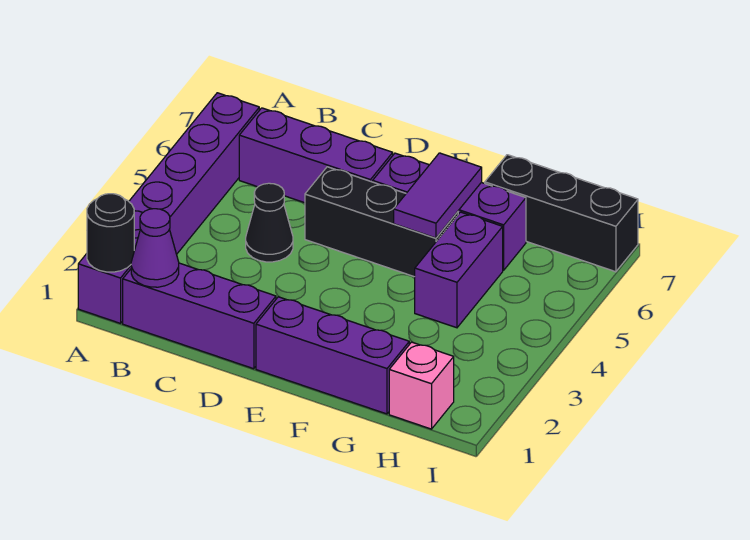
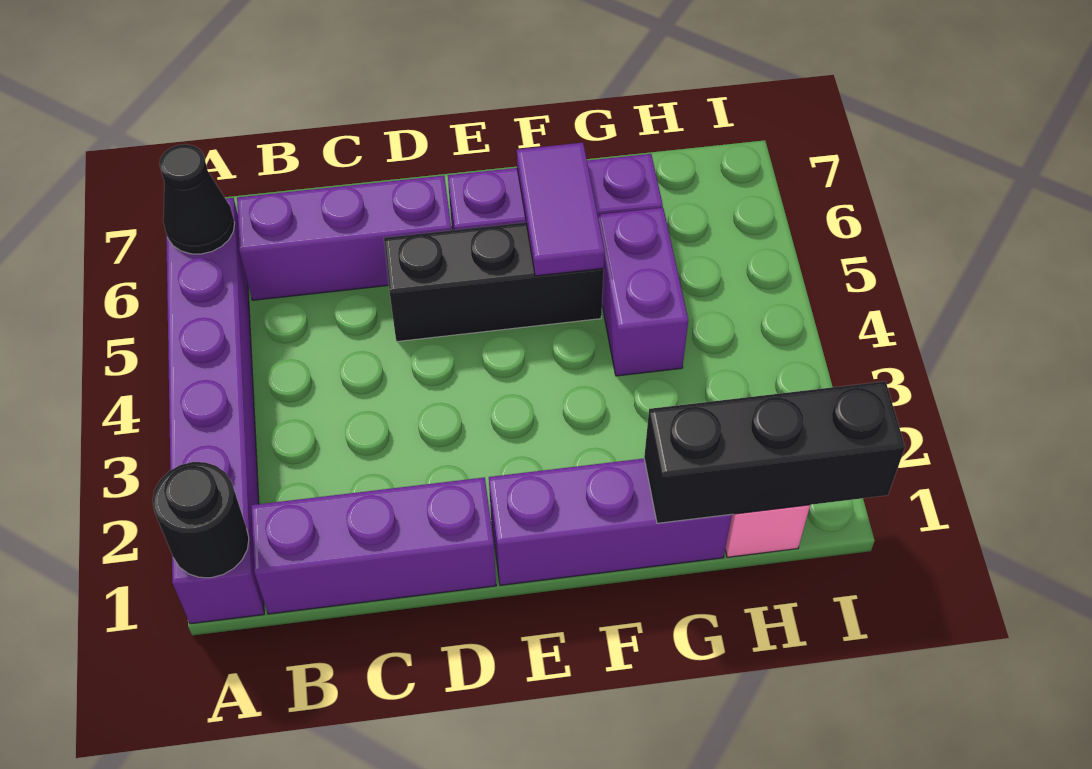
purple 1x1 cone [131,209,179,287] -> none
black 1x1 cone [246,183,293,262] -> black 1x1 cone moved to [159,144,235,254]
black 1x3 brick [485,155,638,272] -> black 1x3 brick moved to [644,381,905,523]

